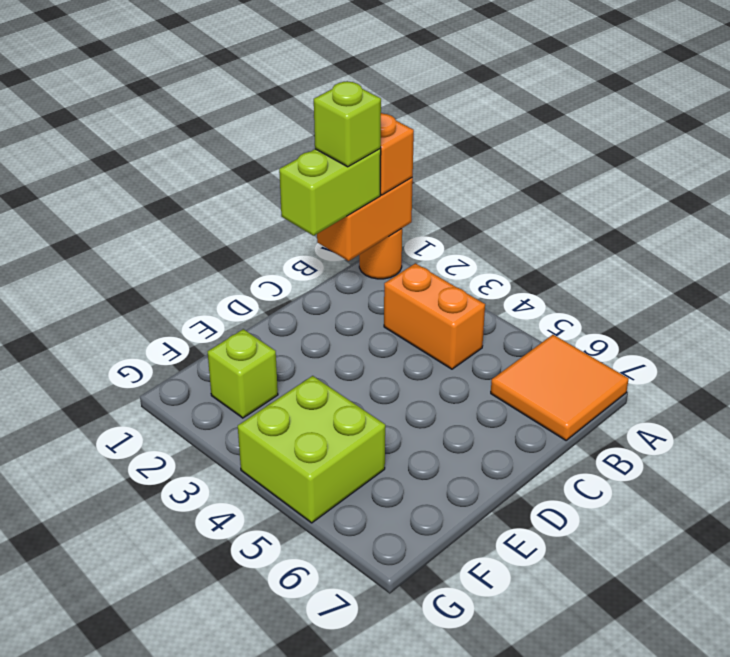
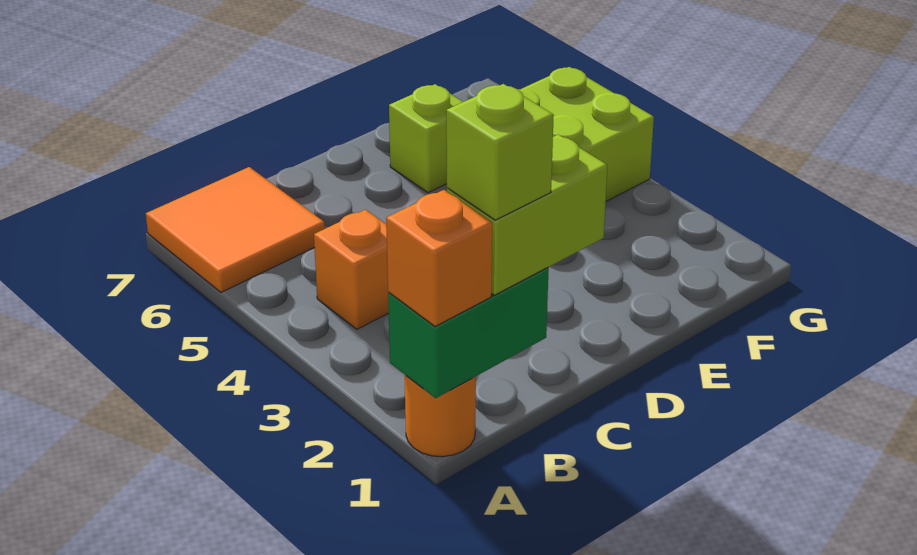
orange 1x2 brick [317,178,413,261] -> green 1x2 brick [388,268,549,398]
orange 1x2 brick [384,263,485,369] -> orange 1x1 brick [314,210,389,329]
lime 1x1 brick [208,329,278,418] -> lime 1x1 brick moved to [389,84,463,193]

